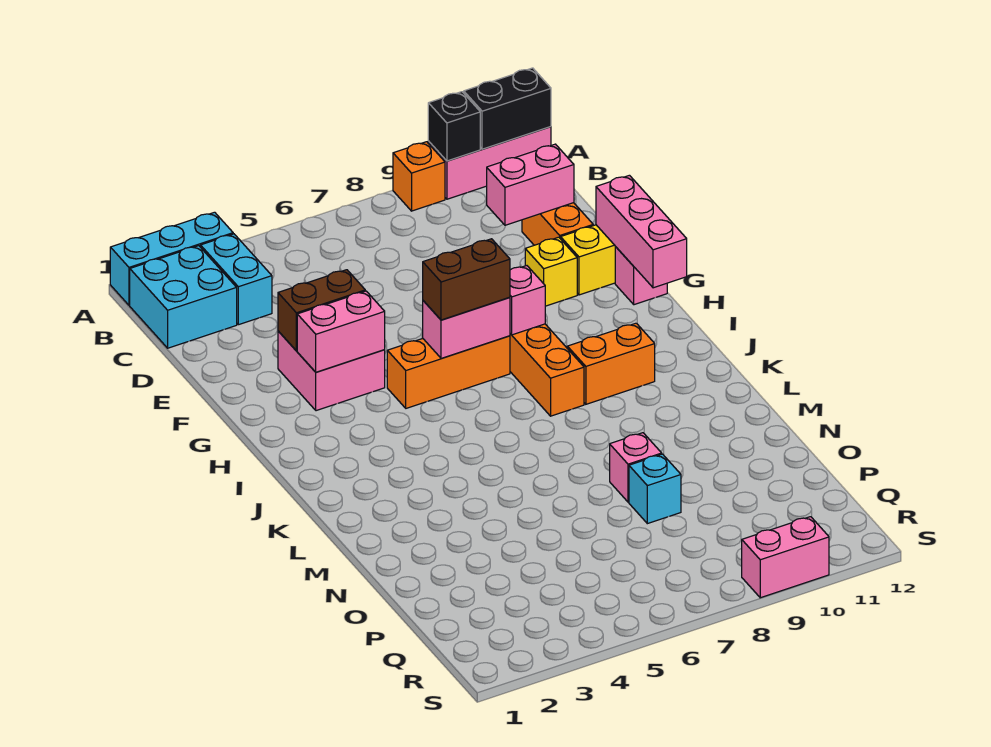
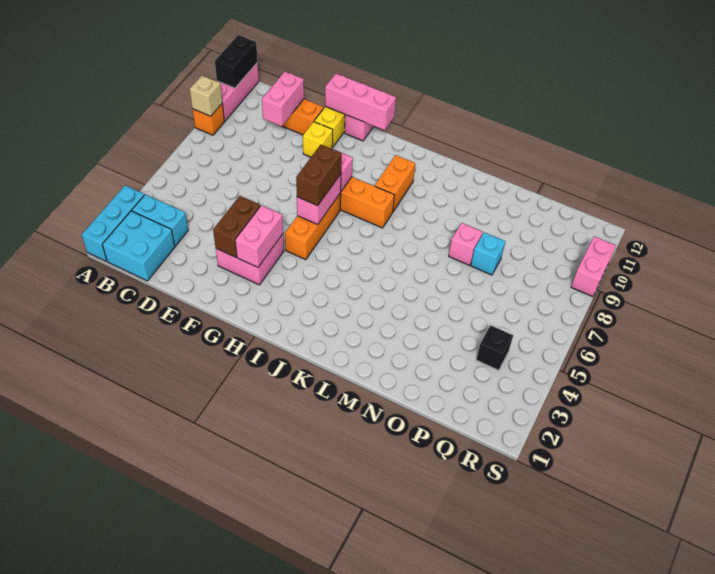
none -> tan 1x1 brick [190,75,222,116]
black 1x1 brick [428,92,480,161] -> black 1x1 brick moved to [476,325,513,370]

